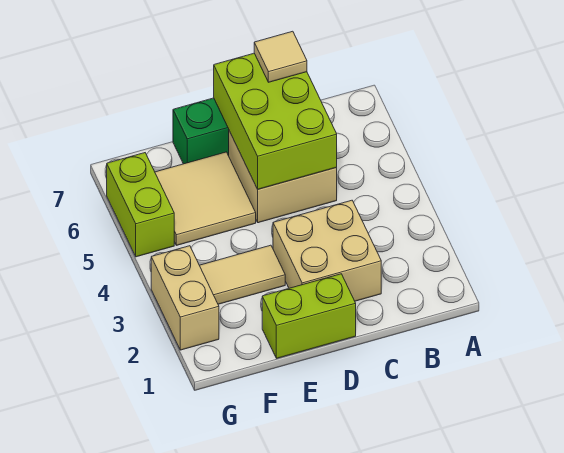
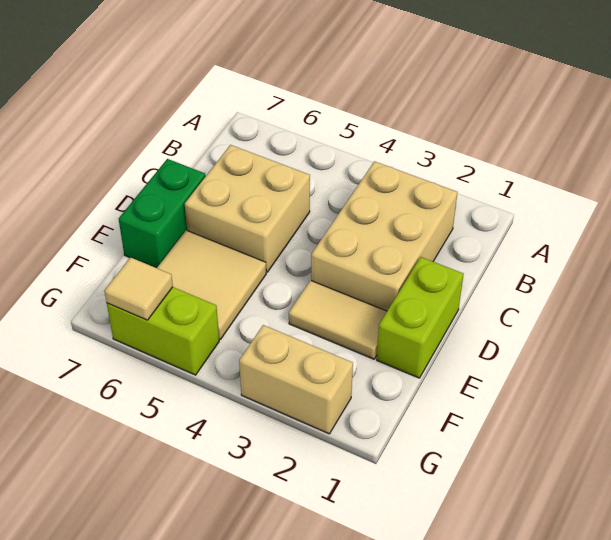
tan 2x2 brick [273,200,381,301] -> tan 2x3 brick [311,161,457,311]
lime 2x3 brick [214,53,337,189] -> none
tan 1x1 tile [254,31,307,82] -> tan 1x1 tile moved to [104,257,173,320]
tan 1x2 tile [200,245,285,304] -> tan 1x2 tile turned to [289,280,387,359]

